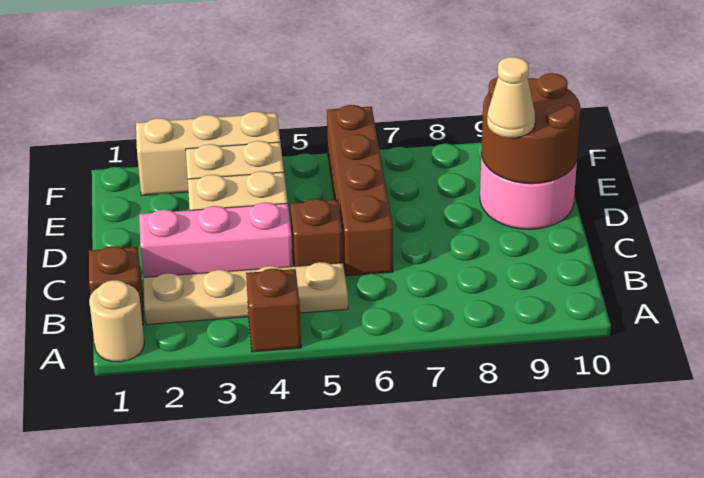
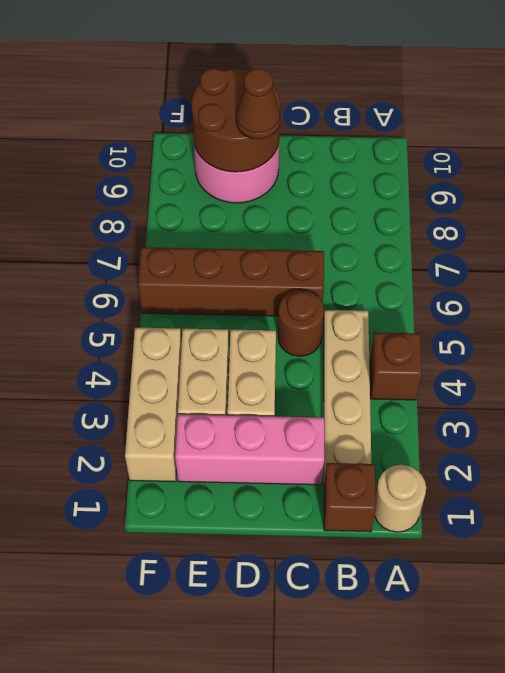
pink 1x3 brick [139,202,293,277] -> pink 1x3 brick turned to [175,414,324,485]
brown 1x1 brick [290,199,343,266] -> brown 1x1 round brick [278,290,324,356]
tan 1x1 cone [487,57,535,138] -> brown 1x1 cone [236,68,280,139]

